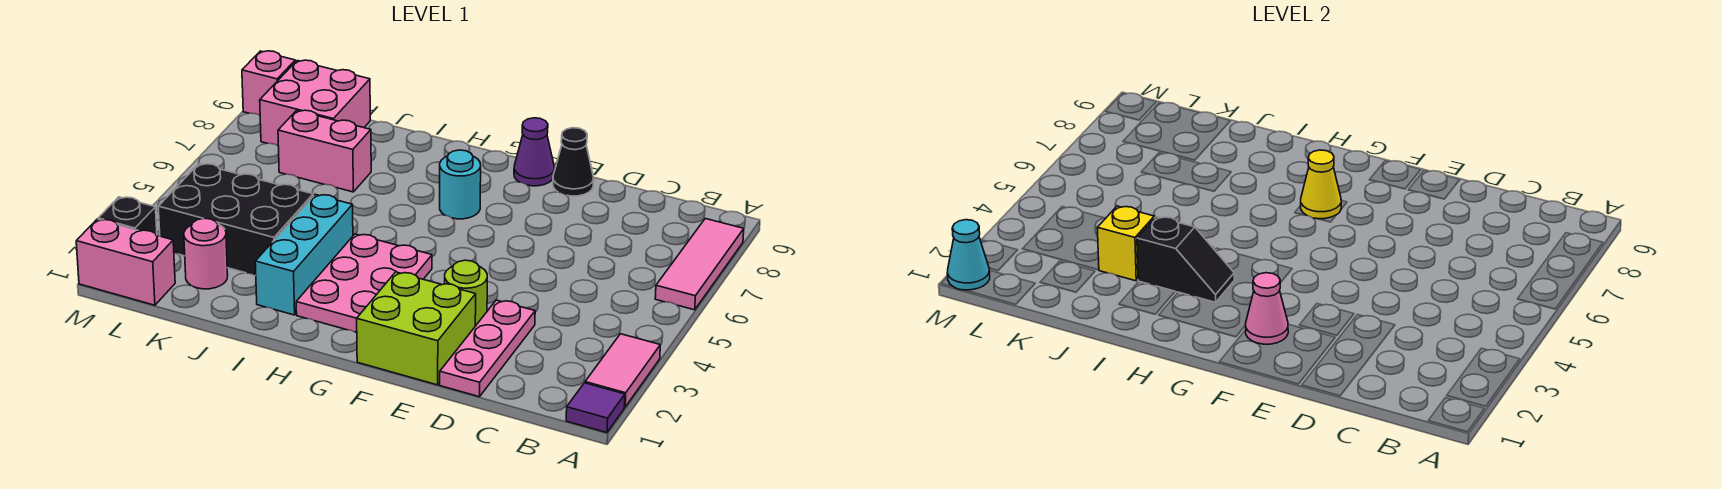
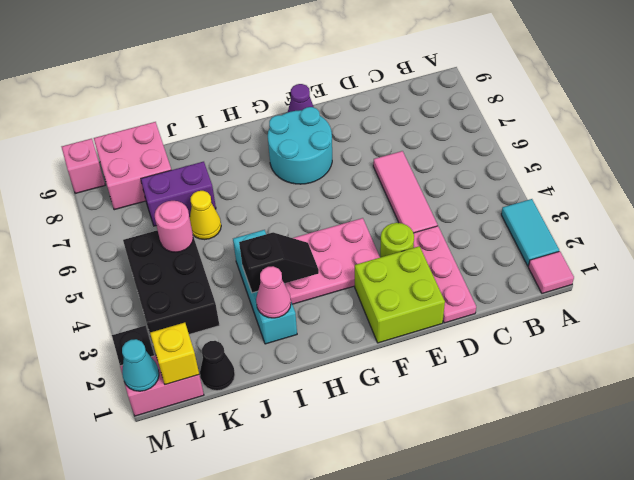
purple 1x1 tile [566,383,625,433] -> pink 1x1 tile [528,251,574,293]
pink 1x2 tile [585,334,660,407] -> cyan 1x2 tile [501,199,559,266]
pink 1x3 tile [655,219,744,310] -> pink 1x3 tile moved to [373,151,438,233]
black 1x1 cone [553,128,594,196] -> black 1x1 cone moved to [200,341,235,391]
pink 1x1 cone [1245,273,1288,344] -> pink 1x1 cone moved to [256,266,291,318]
pink 2x3 plate [296,234,432,332] -> pink 2x3 plate turned to [285,218,380,304]
cyan 1x1 round brick [440,150,481,219] -> cyan 2x2 round brick [268,107,332,184]
yellow 1x1 cone [1301,150,1341,219] -> yellow 1x1 cone moved to [190,191,221,240]
black 2x3 brick [158,164,313,276] -> black 2x3 brick turned to [123,230,219,343]
yellow 1x1 brick [1097,206,1154,281] -> yellow 1x1 brick moved to [150,323,199,385]
pink 1x2 brick [278,110,371,192] -> purple 1x2 brick [141,162,216,226]
pink 1x1 round brick [184,218,228,289] -> pink 1x1 round brick moved to [155,201,193,252]

